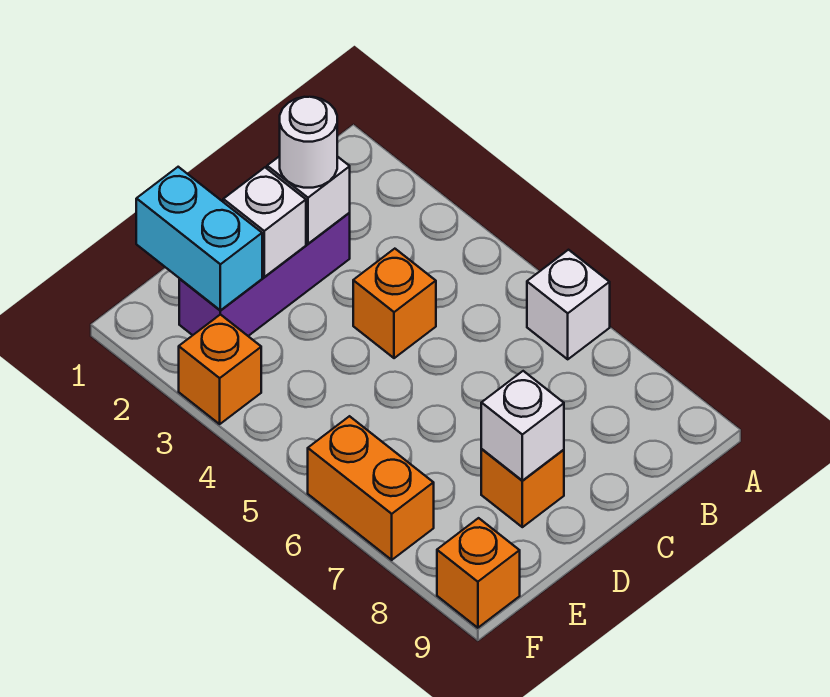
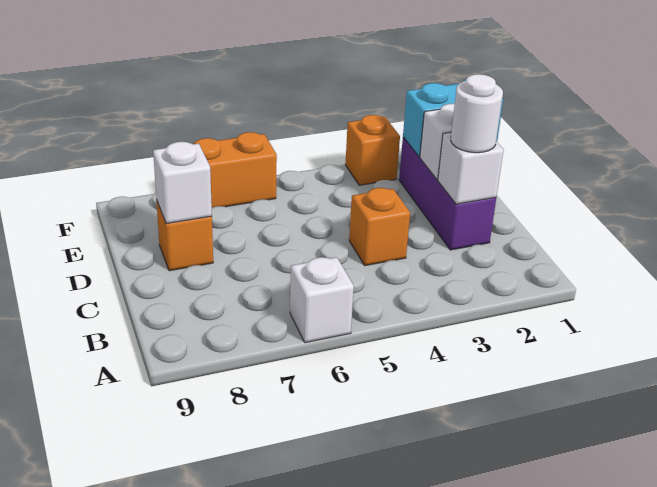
orange 1x1 brick [437,518,520,628] -> none

